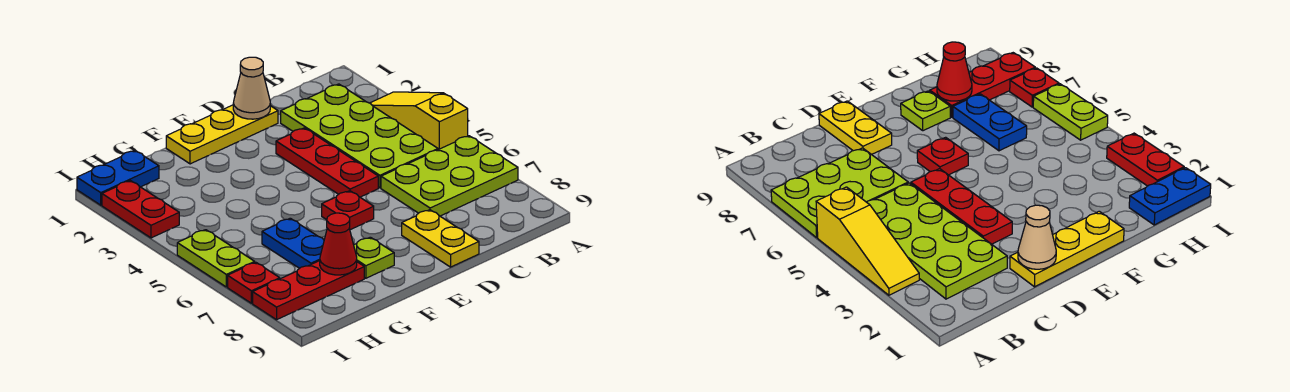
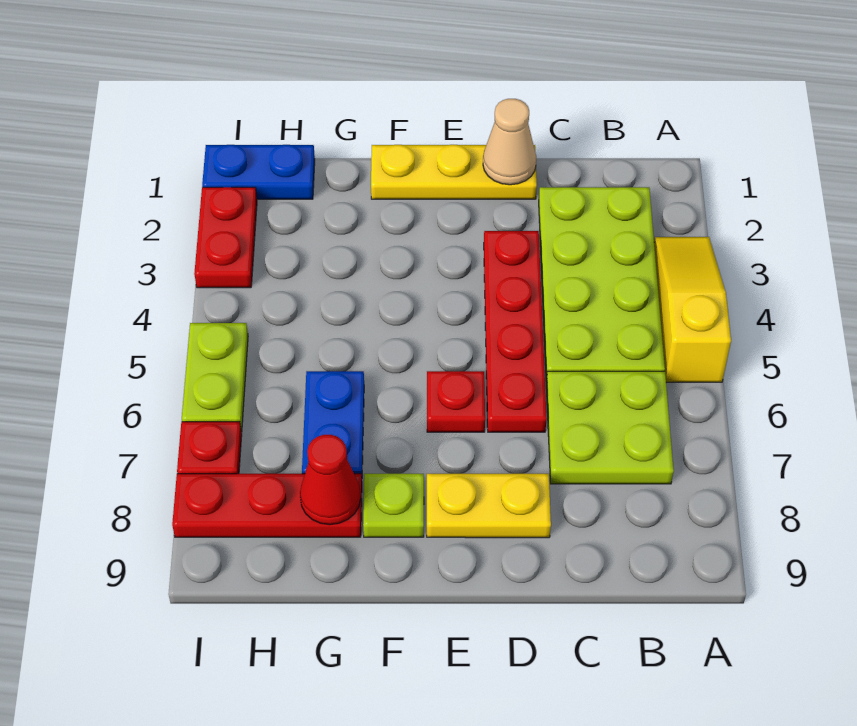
lime 2x3 plate [381,136,518,216] -> lime 2x2 plate [546,371,674,484]
red 1x3 plate [276,128,378,197] -> red 1x4 plate [484,231,547,432]
yellow 1x2 plate [402,210,479,267] -> yellow 1x2 plate turned to [427,474,551,538]

